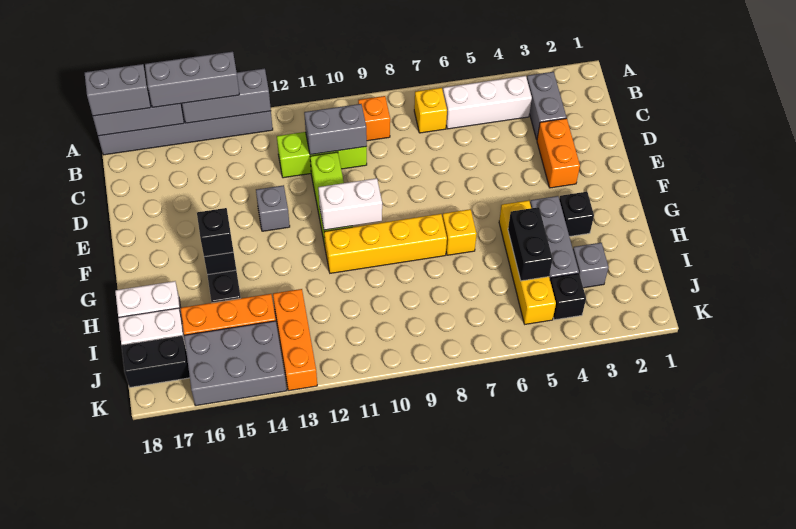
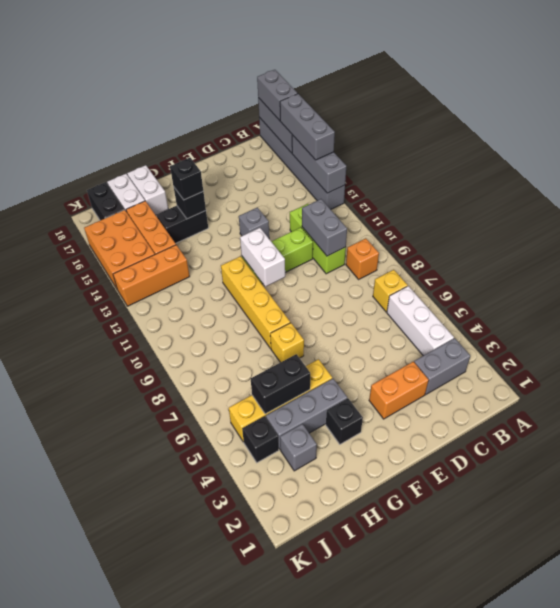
grey 2x3 brick [184,321,287,406] -> orange 2x3 brick [84,210,155,289]

